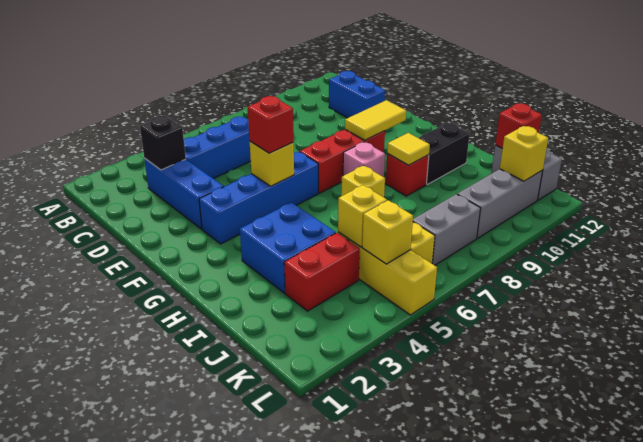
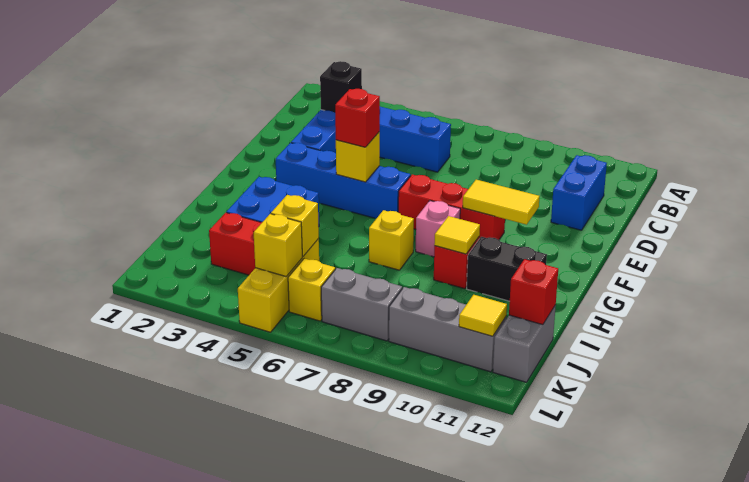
yellow 1x1 brick [500,126,548,181] -> yellow 1x1 tile [459,295,507,336]

